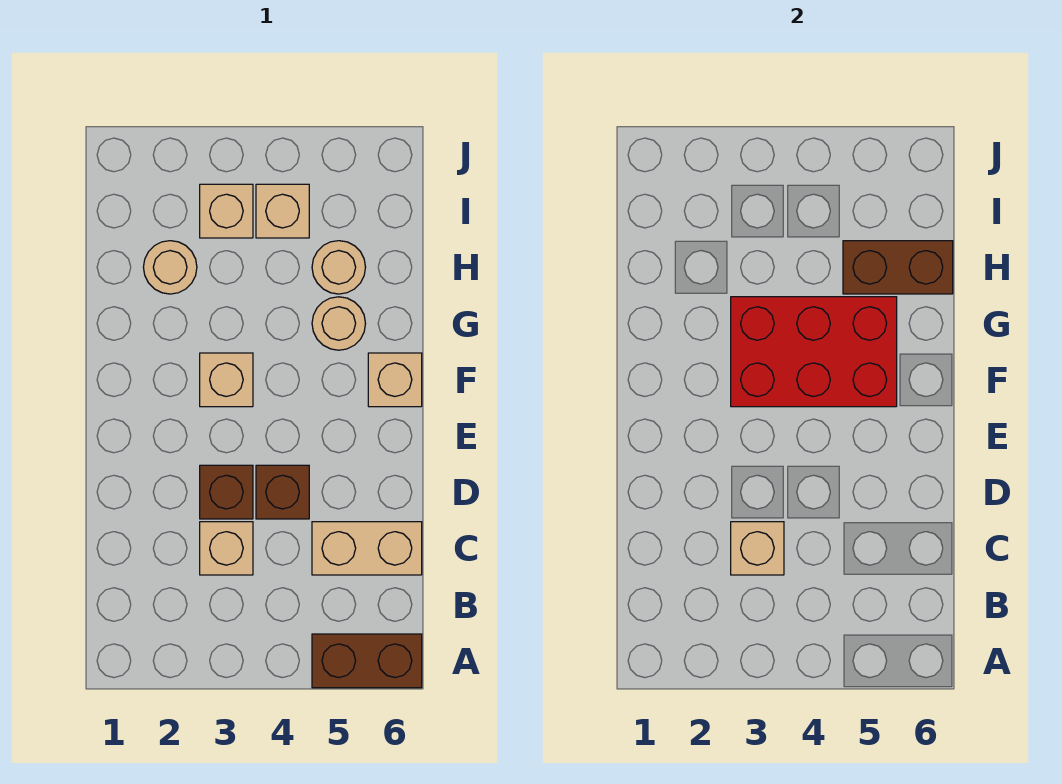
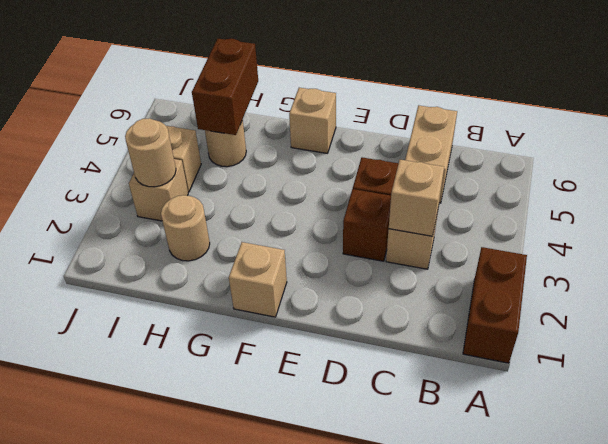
brown 1x2 brick [312,634,422,688] -> brown 1x2 brick moved to [463,247,527,363]
tan 1x1 brick [200,353,253,407] -> tan 1x1 brick moved to [229,242,287,317]
red 2x3 brick [731,297,897,407] -> none
tan 1x1 round brick [312,297,366,350] -> tan 1x1 round brick moved to [125,118,176,187]

